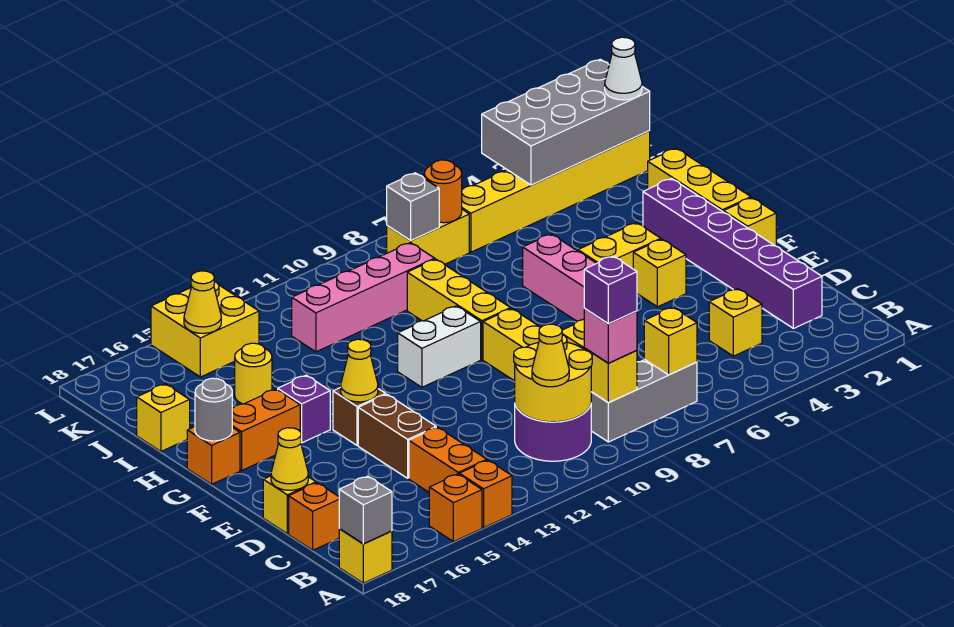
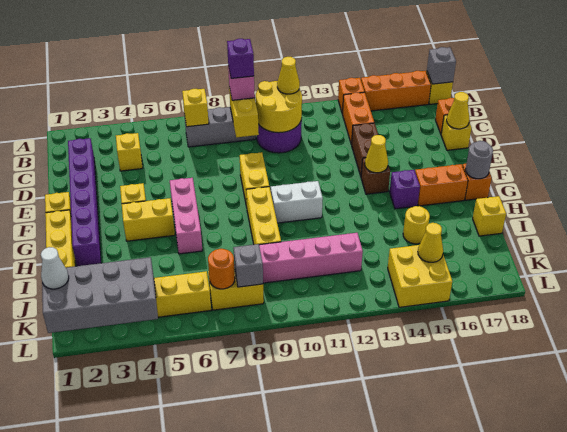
orange 1x1 brick [429,474,482,542] -> orange 1x3 brick [361,71,431,111]

